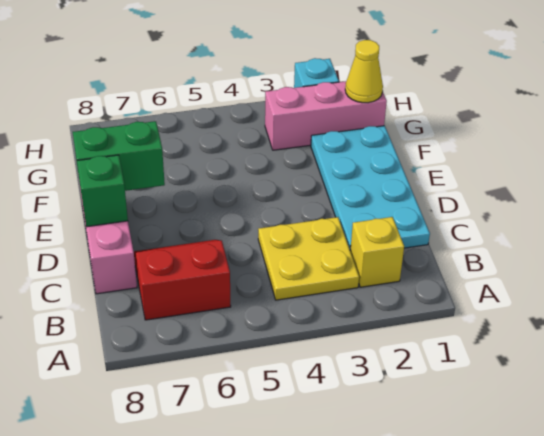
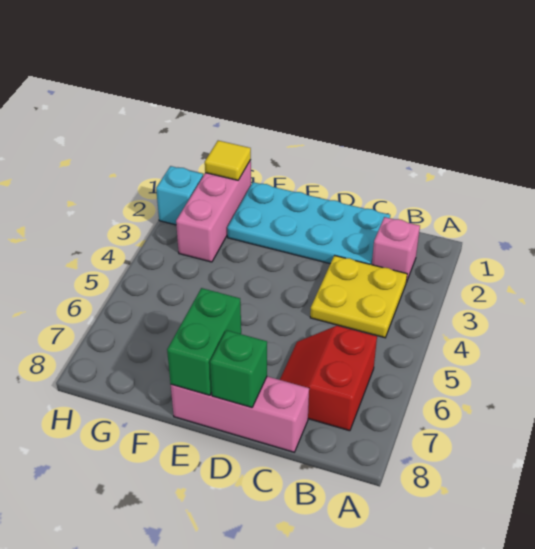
yellow 1x1 brick [350,217,404,287] -> pink 1x1 brick [372,217,420,282]
yellow 1x1 cone [345,40,383,103] -> yellow 1x1 tile [205,141,251,180]

